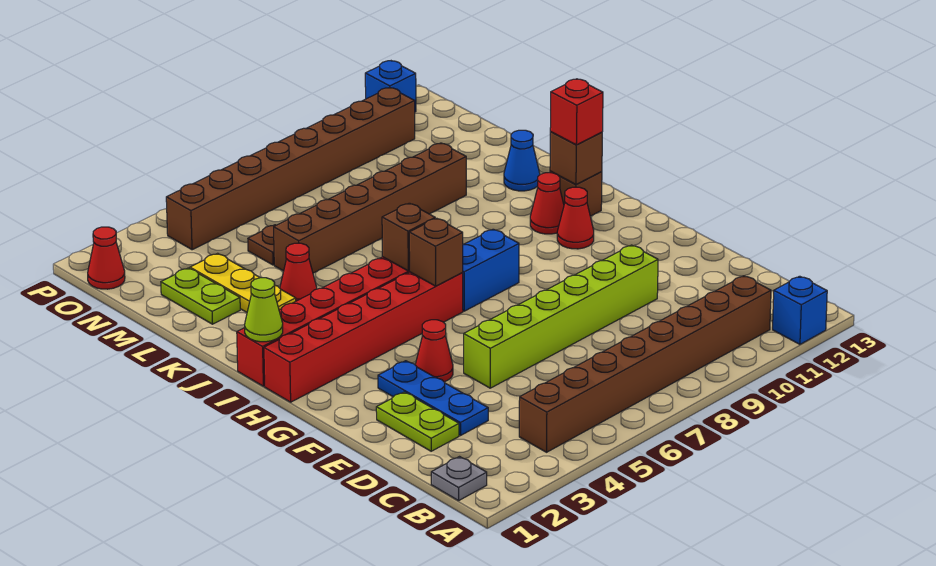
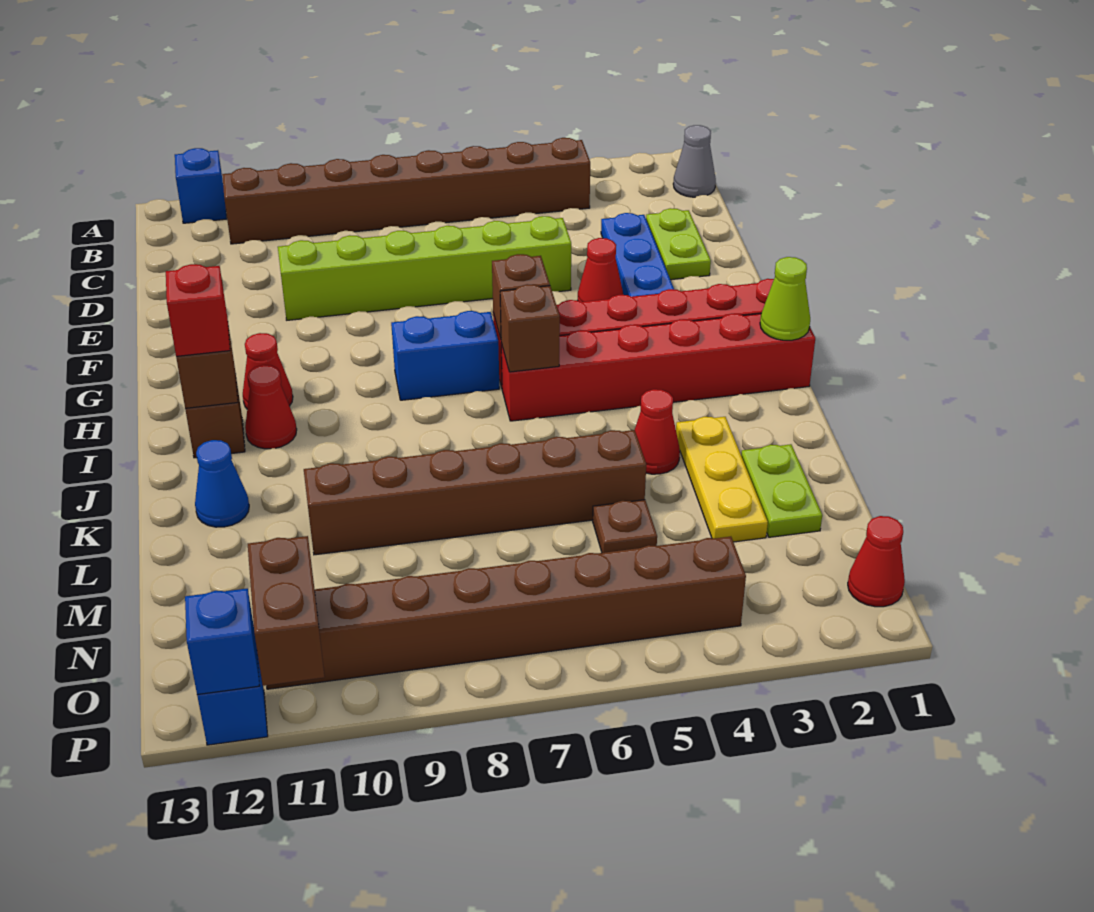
grey 1x1 plate [431,457,487,501] -> grey 1x1 cone [673,125,716,197]
none -> brown 1x2 brick [248,536,324,686]
none -> blue 1x1 brick [185,589,260,695]

